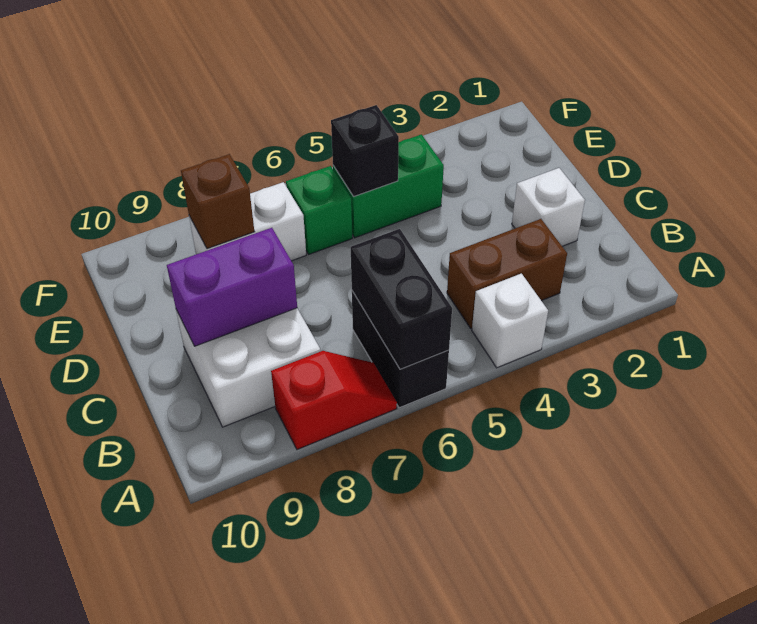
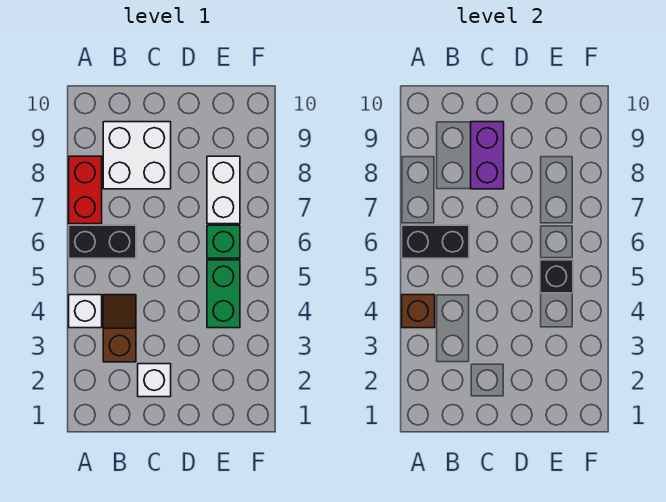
red 1x2 slope [271,351,397,450] -> red 1x2 brick [69,156,102,224]
brown 1x2 brick [447,219,567,328] -> brown 1x2 slope [103,295,136,362]
brown 1x1 brick [181,154,254,249] -> brown 1x1 brick moved to [402,295,435,328]

